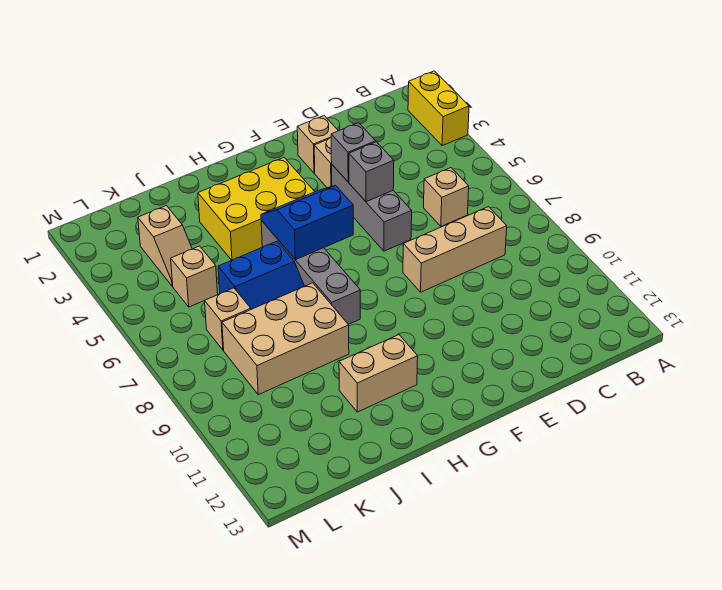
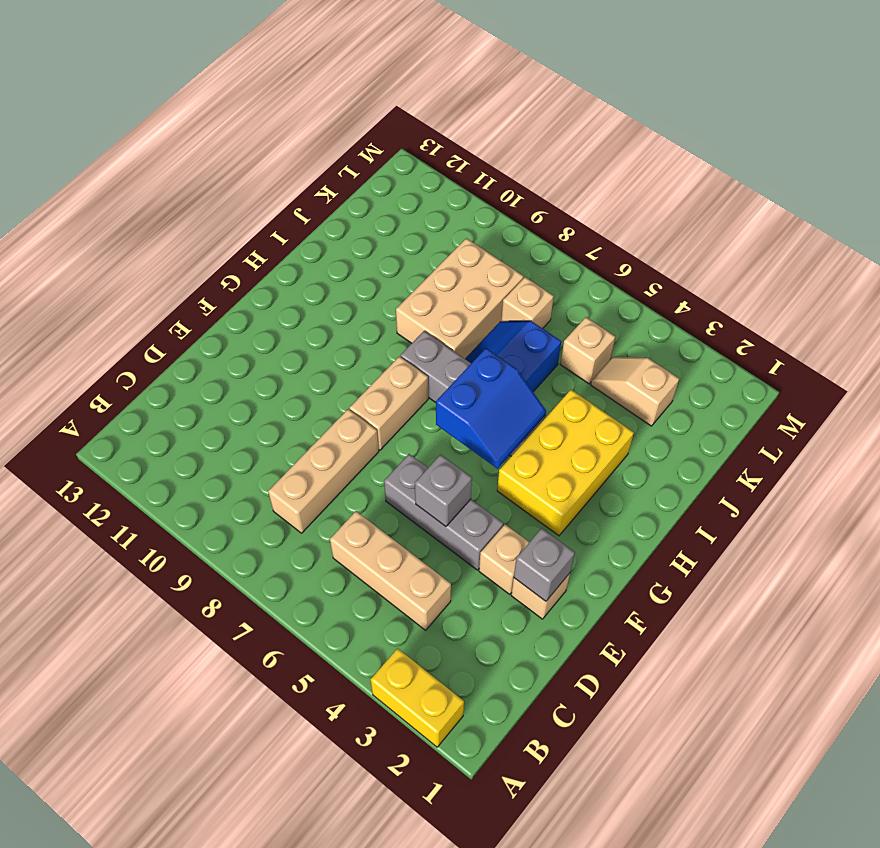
tan 1x1 brick [424,168,469,226] -> tan 1x3 brick [330,511,451,630]
grey 1x1 brick [331,123,376,182] -> grey 1x1 brick moved to [514,528,575,601]
tan 1x2 brick [339,335,418,412] -> tan 1x2 brick moved to [349,356,428,450]

